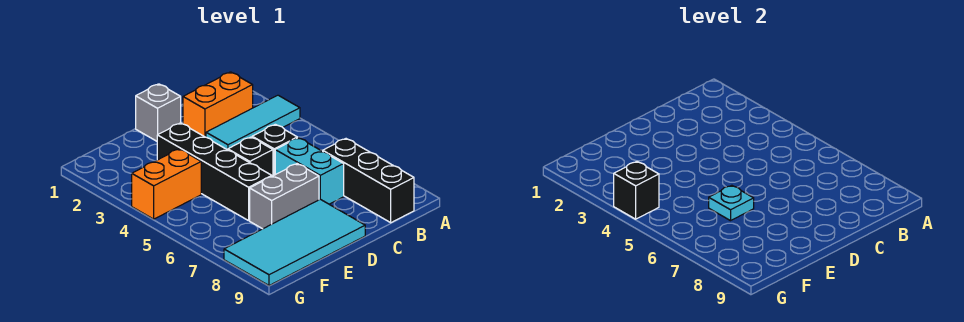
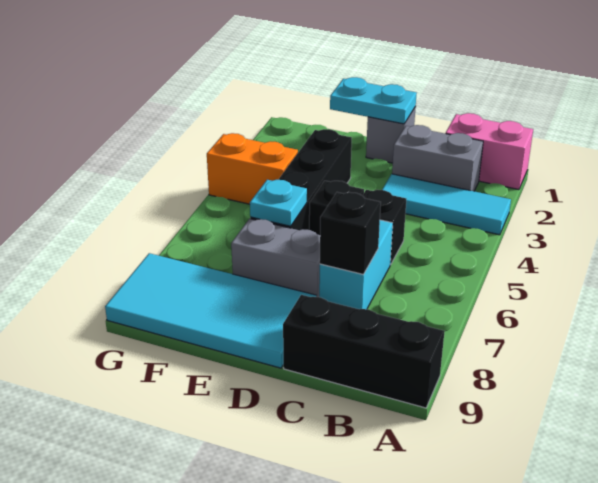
none -> pink 1x2 brick [446,113,533,190]
orange 1x2 brick [183,72,253,137] -> grey 1x2 brick [392,125,483,191]
black 1x3 brick [323,139,414,223] -> black 1x3 brick turned to [283,295,445,408]
none -> cyan 1x2 plate [330,77,417,124]
black 1x1 brick [614,162,659,219] -> black 1x1 brick moved to [320,192,381,275]

